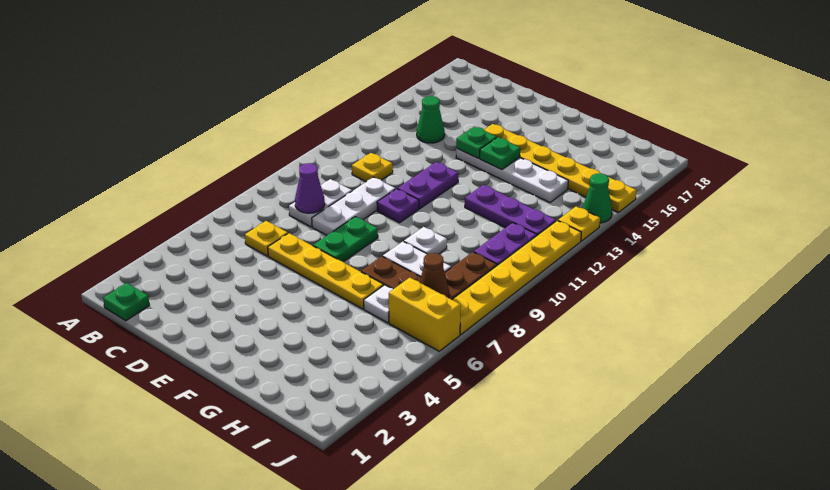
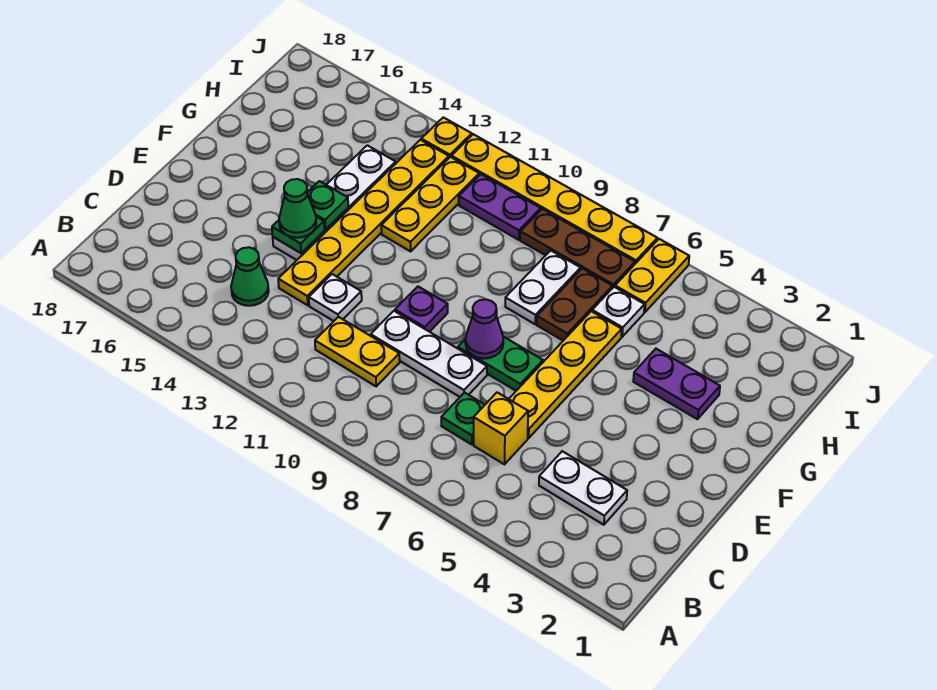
green 1x1 plate [103,283,149,321] -> green 1x1 plate moved to [441,393,485,445]
yellow 1x1 plate [245,221,288,256] -> yellow 1x1 brick [474,392,528,464]
white 1x2 plate [289,179,352,227] -> white 1x2 plate moved to [539,451,627,525]
purple 1x1 cone [295,163,325,213] -> purple 1x1 cone moved to [465,299,503,359]
yellow 1x1 plate [352,153,393,182] -> yellow 1x2 plate [315,317,400,386]
purple 1x2 plate [398,162,458,209] -> purple 1x2 plate moved to [633,349,720,419]
yellow 1x6 plate [484,124,636,213] -> yellow 1x6 plate moved to [278,140,449,305]
white 1x1 plate [404,227,447,254] -> white 1x1 plate moved to [309,274,362,321]
purple 1x3 plate [465,185,556,235] -> yellow 1x3 plate [381,157,479,251]
yellow 1x2 brick [389,278,461,351] -> yellow 1x2 plate [615,239,689,312]
brown 1x1 cone [420,253,449,298] -> none
green 1x1 cone [583,173,612,223] -> green 1x1 cone moved to [279,179,316,238]

